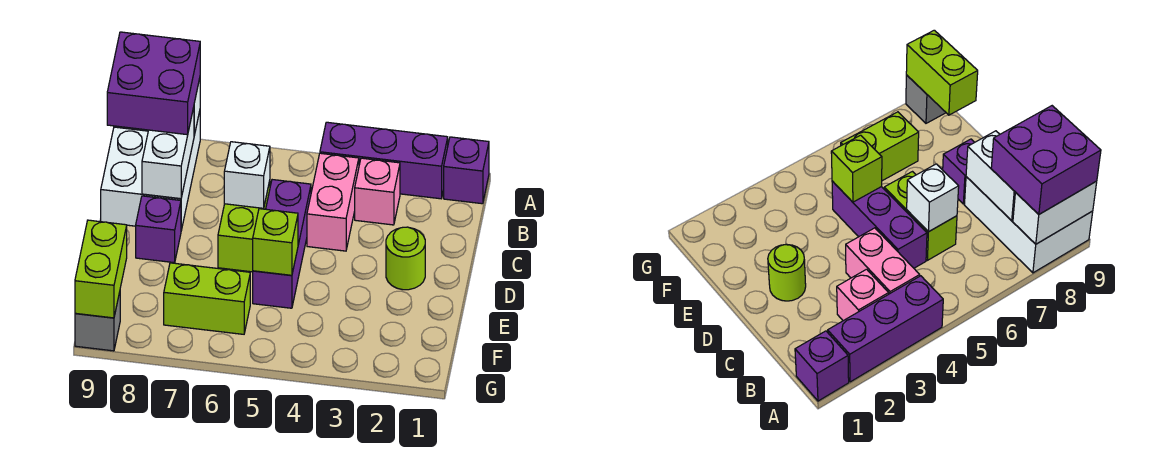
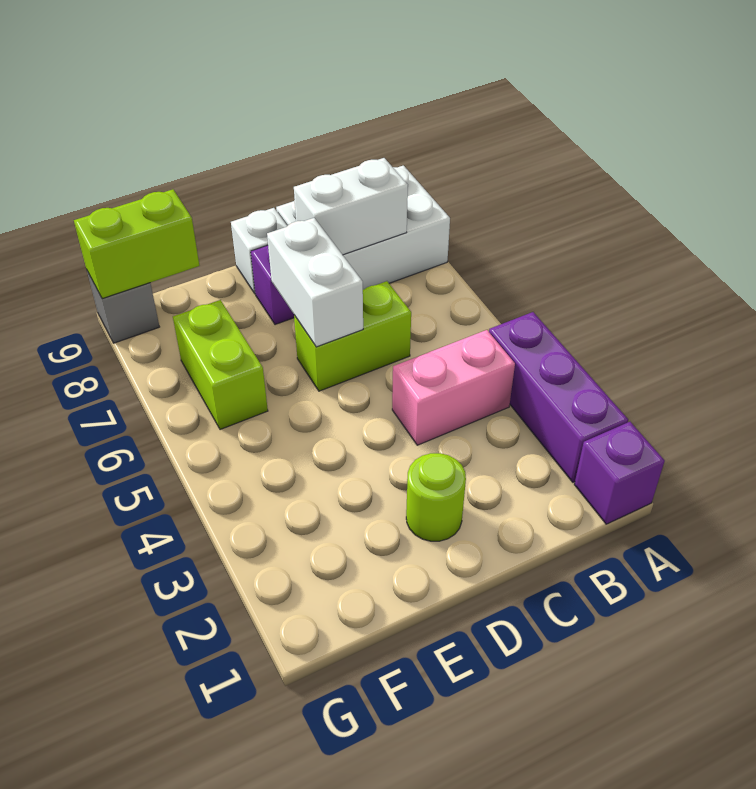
white 1x2 brick [1013,181,1097,244] -> white 1x2 brick moved to [267,218,363,347]
purple 2x2 brick [107,32,200,135] -> none
pink 1x1 brick [355,158,400,225] -> none
purple 1x3 brick [253,180,311,308] -> none
white 1x1 brick [224,142,270,208] -> white 1x1 brick moved to [231,208,287,293]
lime 1x1 brick [253,209,298,275] -> none

